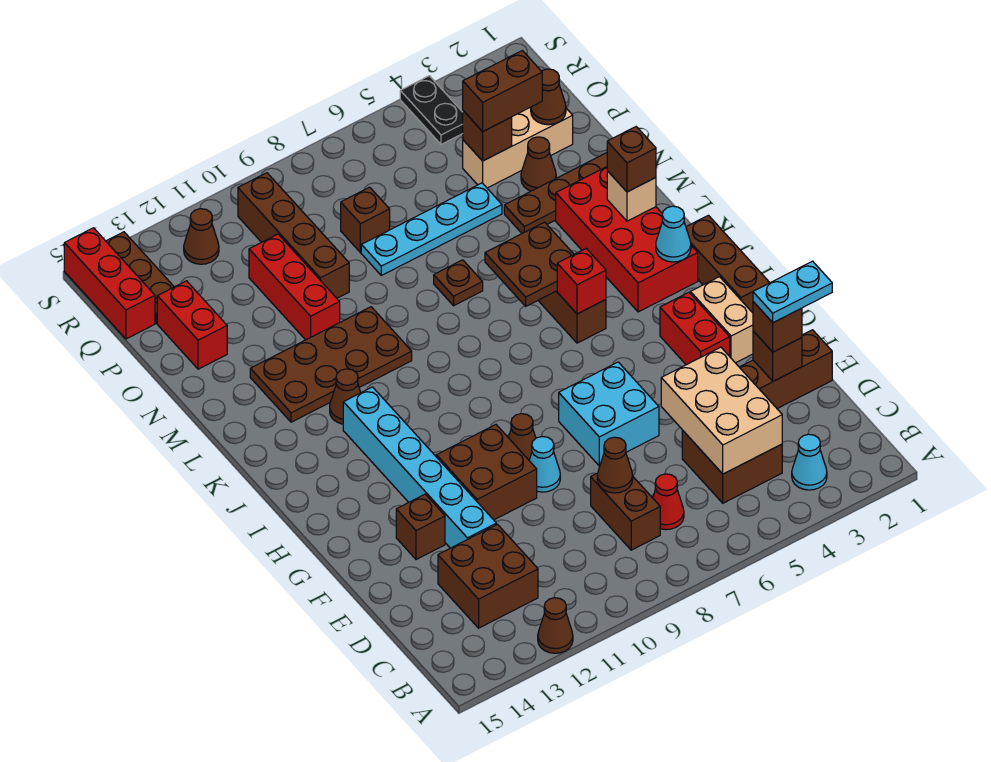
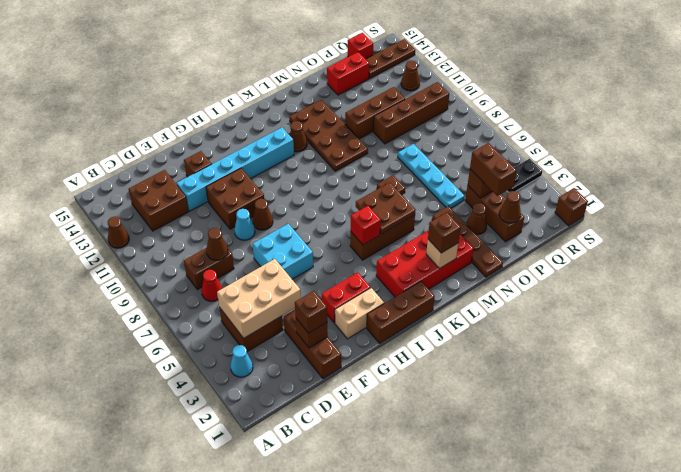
cyan 1x2 plate [753,261,832,323] -> none
cyan 1x1 cone [656,206,691,262] -> none
red 1x3 brick [249,234,340,340] -> brown 1x3 brick [345,87,405,139]
tan 1x3 brick [463,107,573,188] -> brown 1x3 brick [465,186,524,242]
brown 1x1 brick [341,187,390,253] -> brown 1x1 brick moved to [555,188,588,226]
red 1x3 brick [64,228,155,339] -> red 1x1 brick [348,33,374,59]

